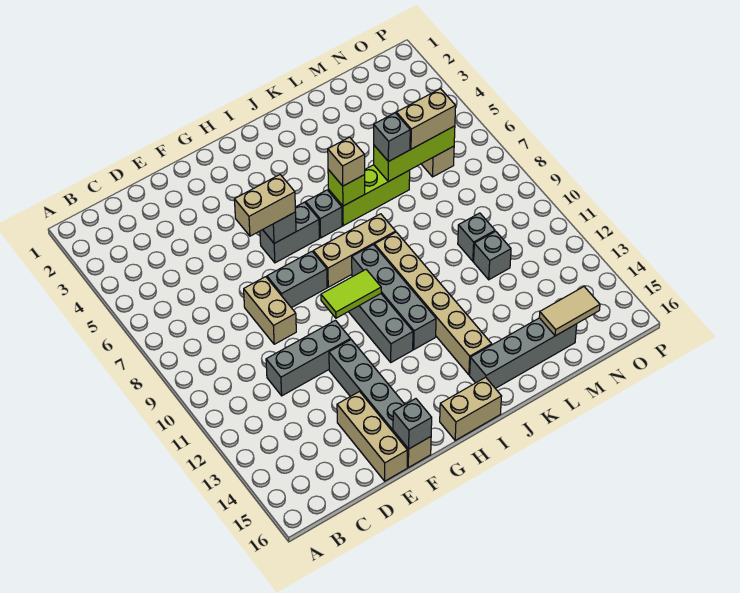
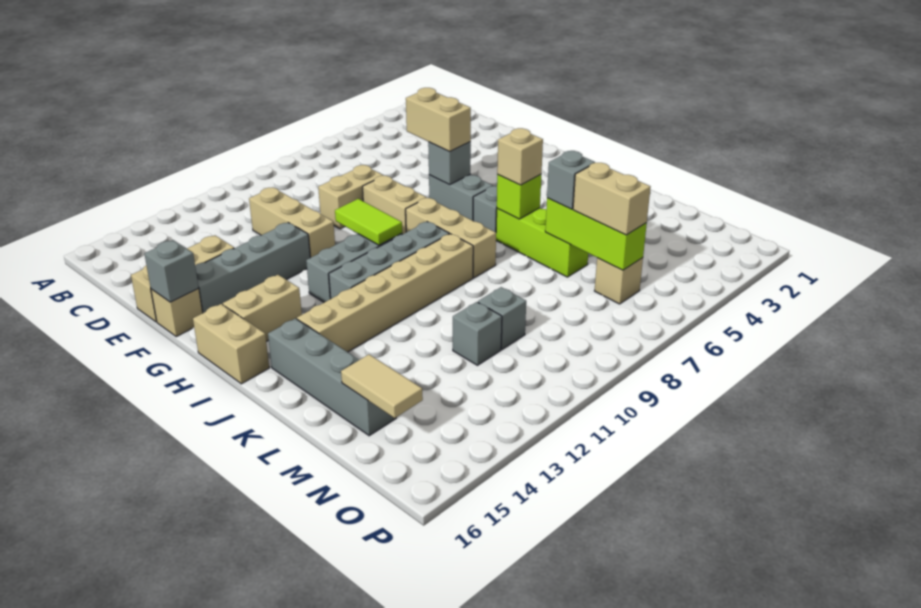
grey 1x3 brick [266,320,351,396] -> tan 1x3 brick [249,188,335,258]
grey 1x2 brick [267,252,327,308] -> tan 1x2 brick [363,176,426,234]
none -> tan 1x2 brick [223,275,302,342]

